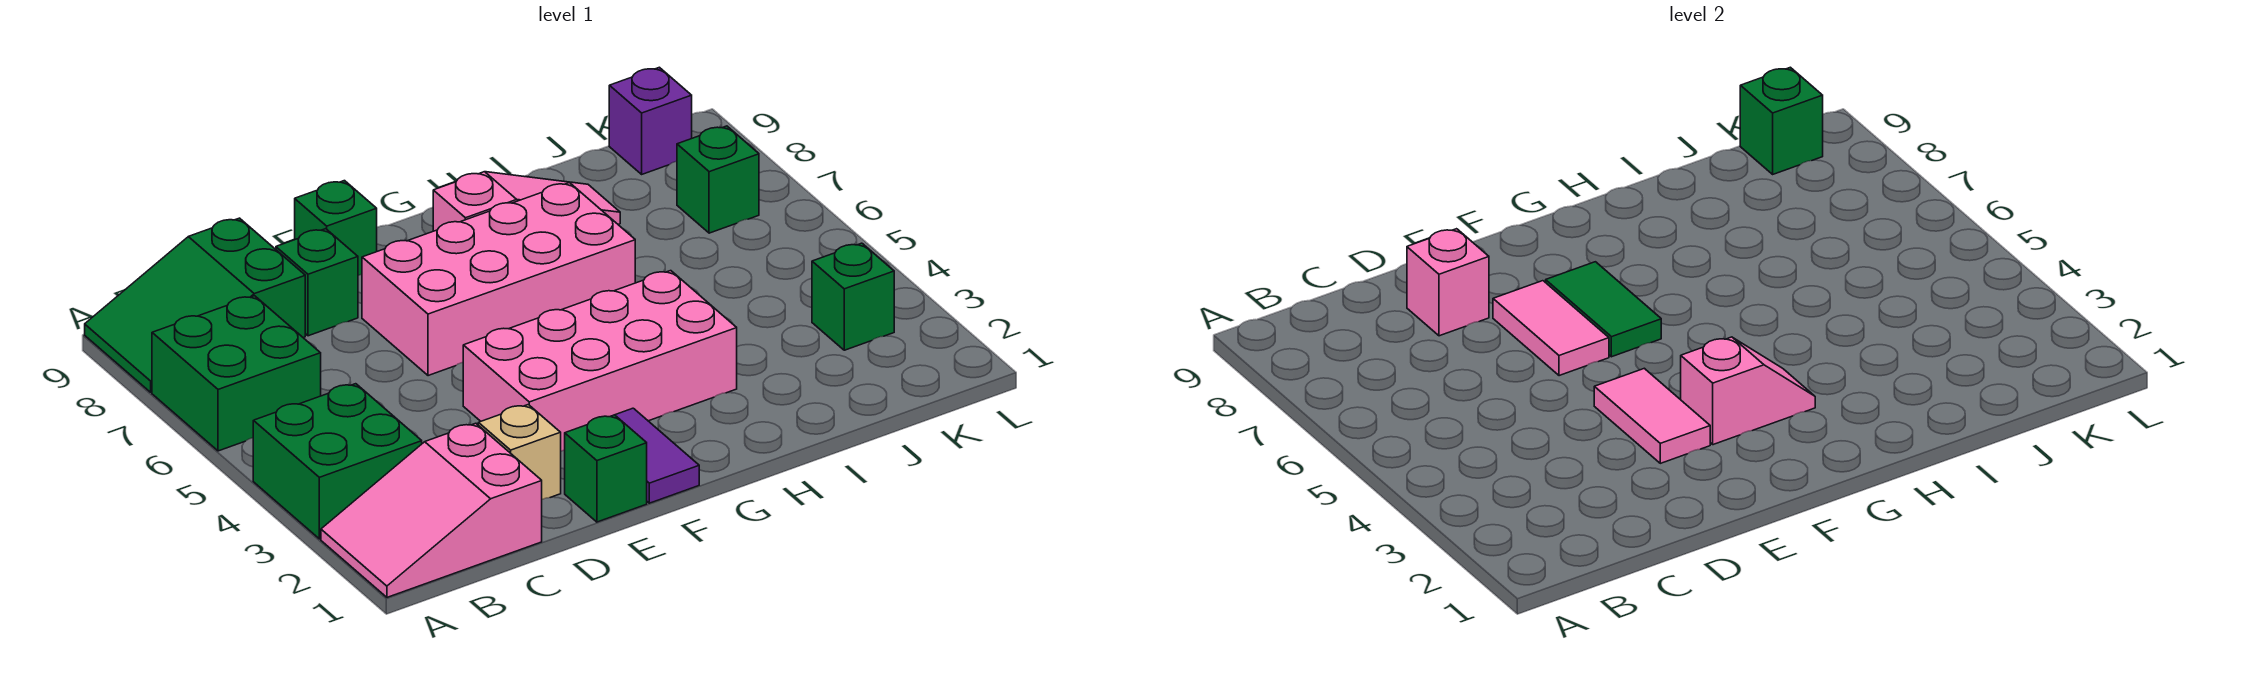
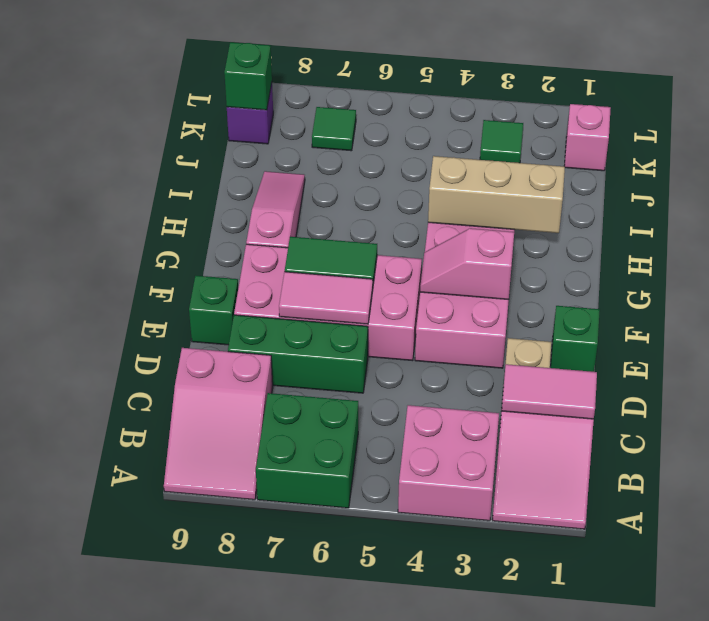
green 2x2 brick [253,384,422,539] -> pink 2x2 brick [398,405,499,521]
green 2x3 slope [85,218,305,392] -> pink 2x3 slope [164,348,273,500]
green 1x1 brick [276,229,358,336] -> green 1x3 brick [228,315,368,393]
pink 1x1 brick [1407,229,1489,336] -> pink 1x1 brick moved to [564,104,611,171]
pink 1x2 tile [1594,368,1710,463] -> pink 1x2 tile moved to [502,364,597,419]
pink 2x4 brick [362,182,635,376] -> pink 2x4 brick turned to [234,244,422,361]
purple 1x2 tile [615,408,699,503] -> none
pink 1x2 slope [1681,337,1815,445] -> pink 1x2 slope turned to [420,228,514,300]
none -> tan 1x3 brick [428,156,565,233]
green 1x1 brick [812,243,894,350] -> green 1x1 tile [480,120,523,163]
green 1x1 brick [677,126,759,233] -> green 1x1 tile [312,107,356,151]

